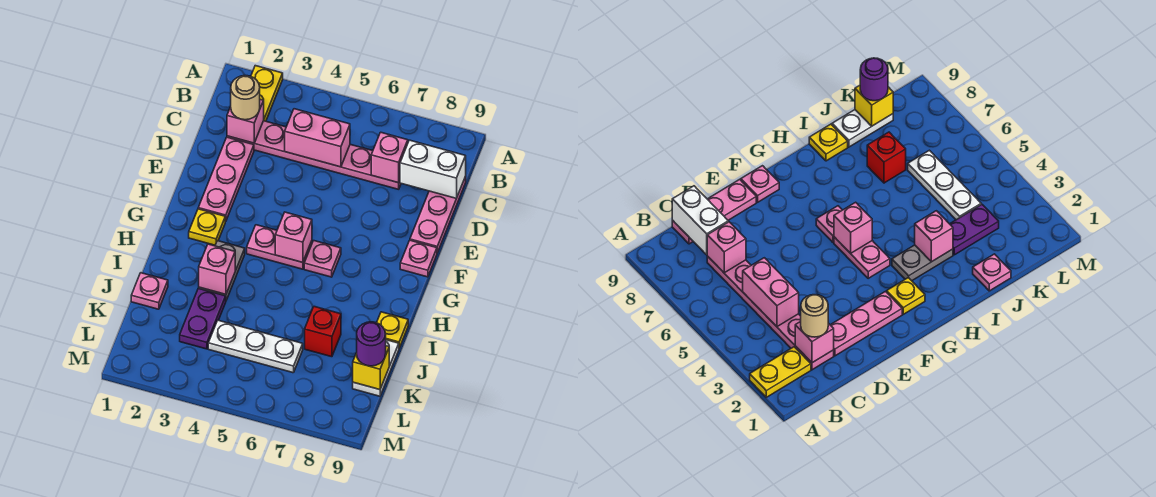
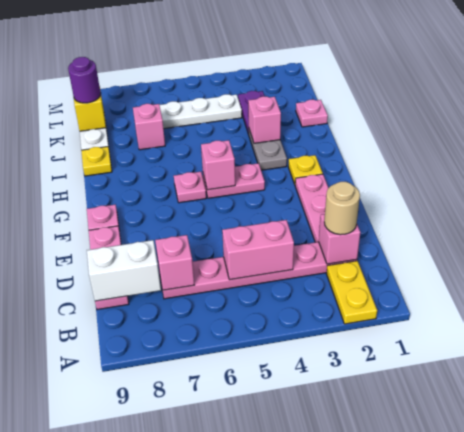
red 1x1 brick [305,307,341,357] -> pink 1x1 brick [133,104,165,150]

